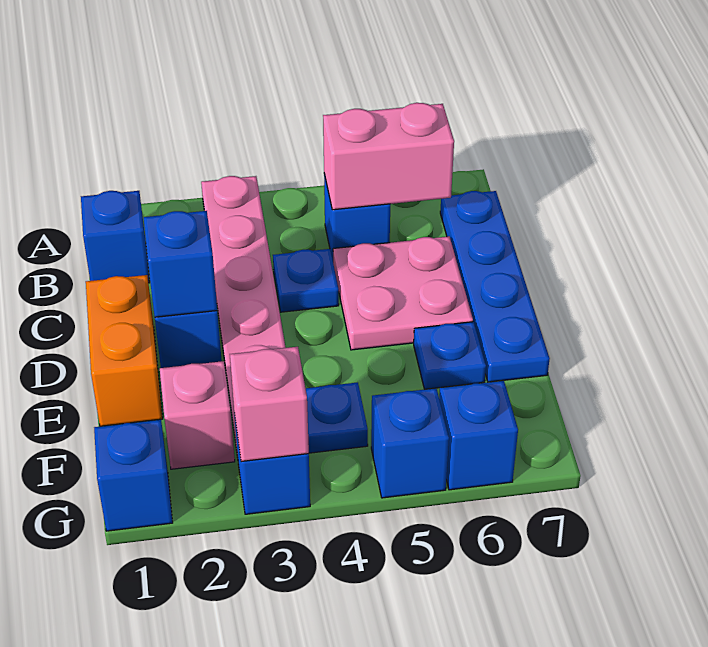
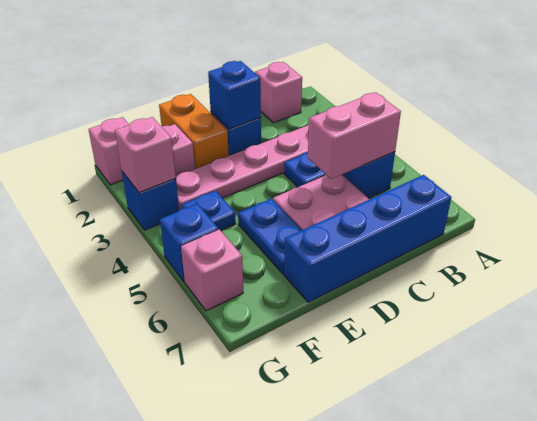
blue 1x1 brick [81,191,150,283] -> pink 1x1 brick [255,62,302,123]
pink 1x2 brick [323,103,454,210] -> pink 1x2 brick turned to [308,92,401,179]
blue 1x4 plate [440,191,550,382] -> blue 1x4 brick [284,175,451,302]
orange 1x2 brick [86,275,163,426] -> orange 1x2 brick turned to [159,94,229,169]
blue 1x1 plate [414,322,486,389] -> blue 1x2 plate [238,199,302,274]
blue 1x1 brick [94,420,173,531] -> pink 1x1 brick [89,117,129,185]
blue 1x1 brick [439,381,518,490] -> pink 1x1 brick [181,229,243,311]

